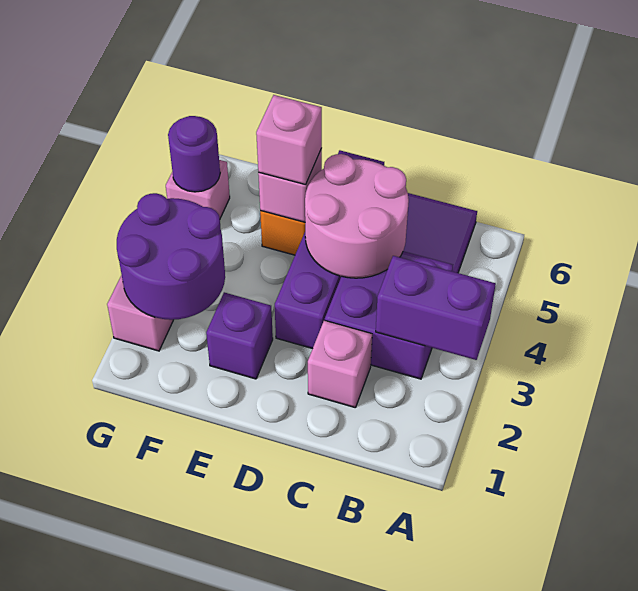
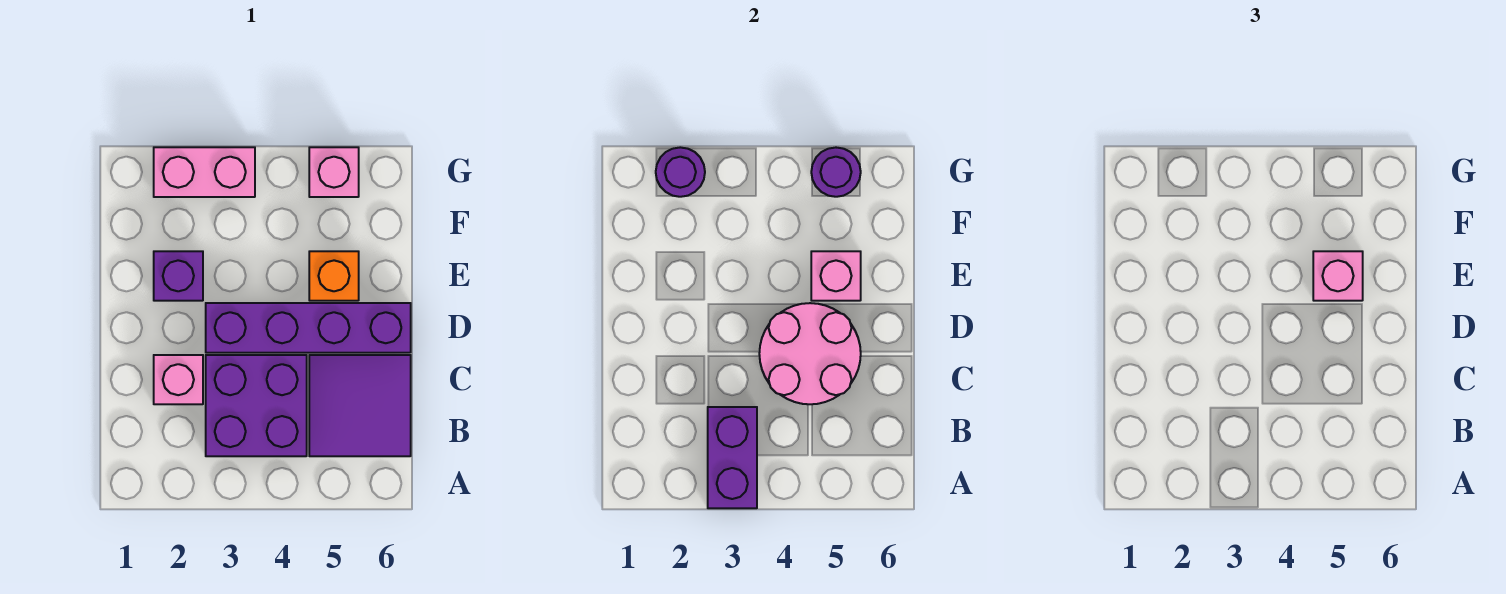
purple 2x2 round brick [117,193,225,320] -> purple 1x1 round brick [656,147,705,197]

